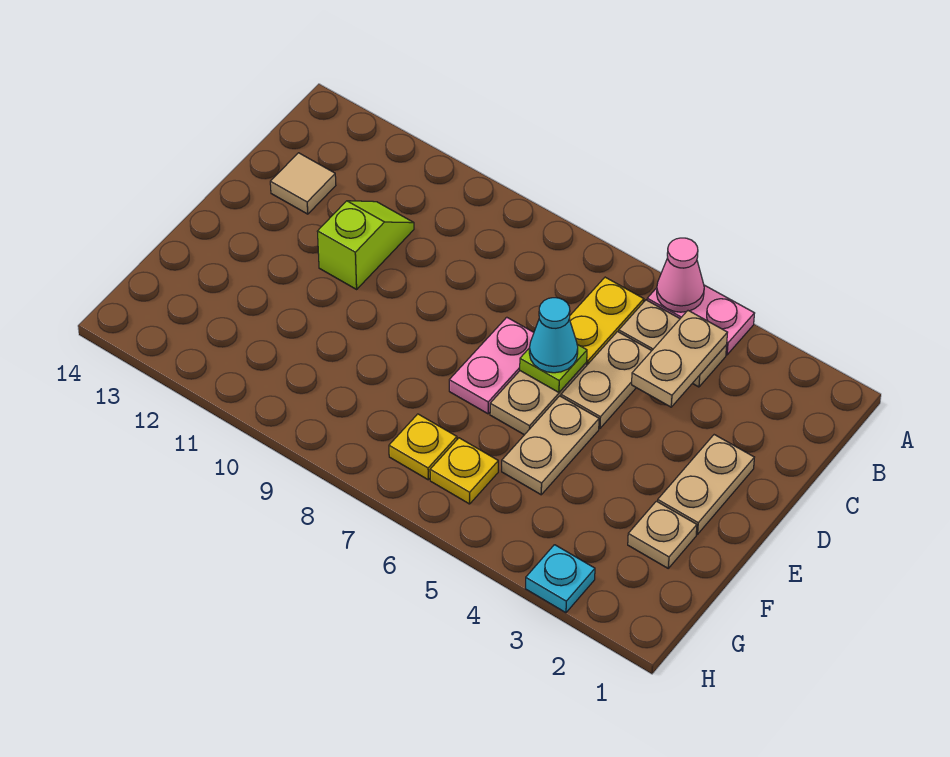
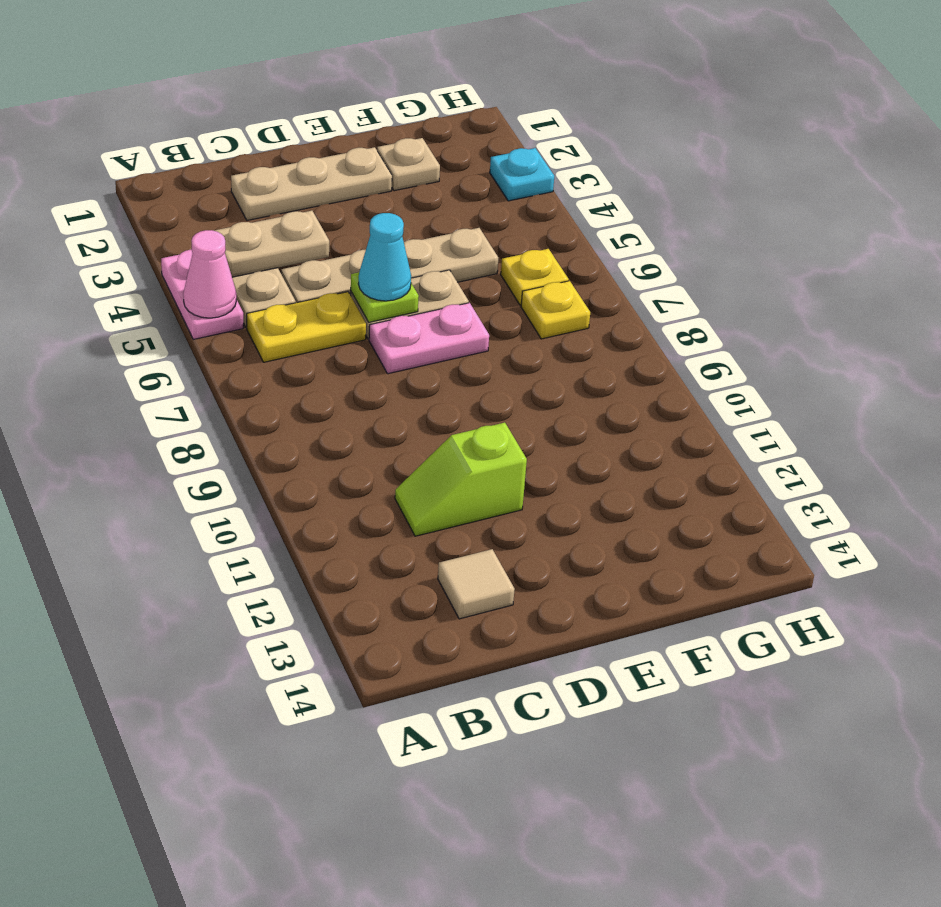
tan 1x2 plate [658,435,754,534] -> tan 1x3 plate [231,147,392,220]

